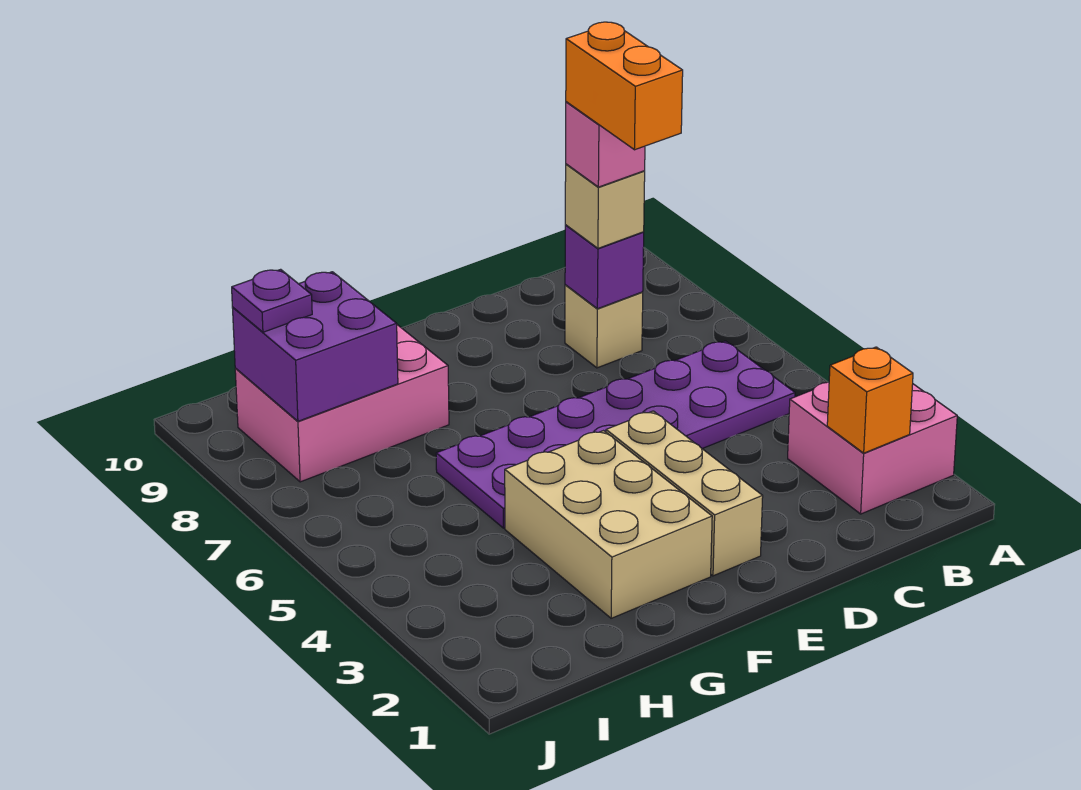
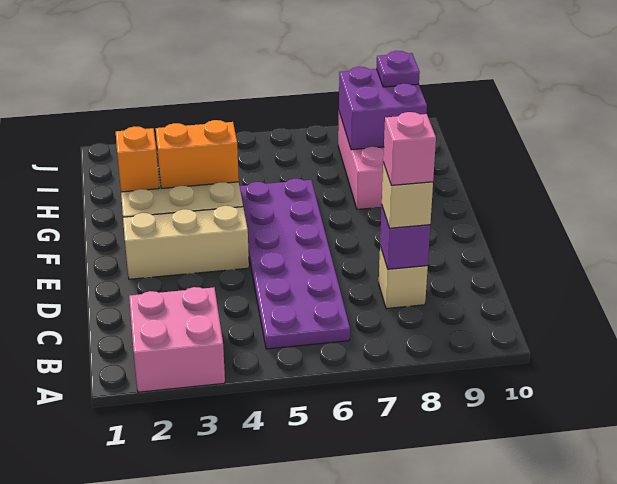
orange 1x1 brick [827,347,913,453] -> orange 1x1 brick moved to [116,126,159,192]
orange 1x2 brick [566,22,683,150] -> orange 1x2 brick moved to [156,120,239,188]

